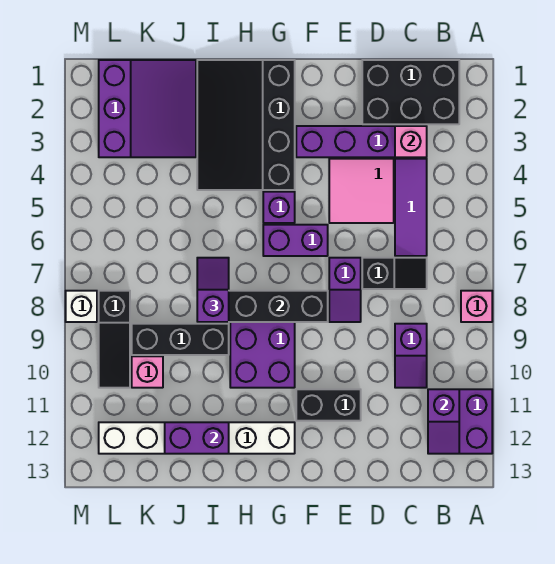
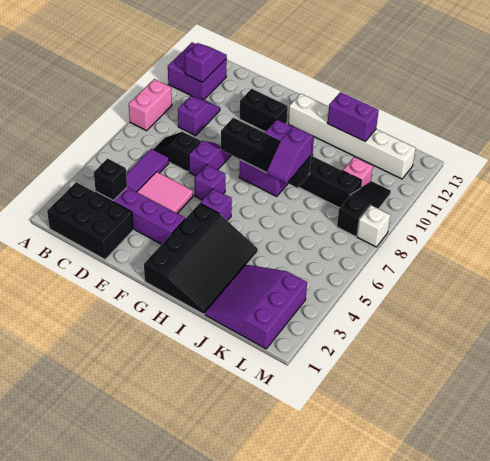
pink 1x1 brick [461,291,492,322] -> pink 1x2 brick [129,79,172,131]
pink 1x1 brick [395,126,427,157] -> black 1x1 brick [94,159,127,201]
purple 1x2 brick [263,225,328,256] -> purple 1x1 brick [194,165,225,200]

